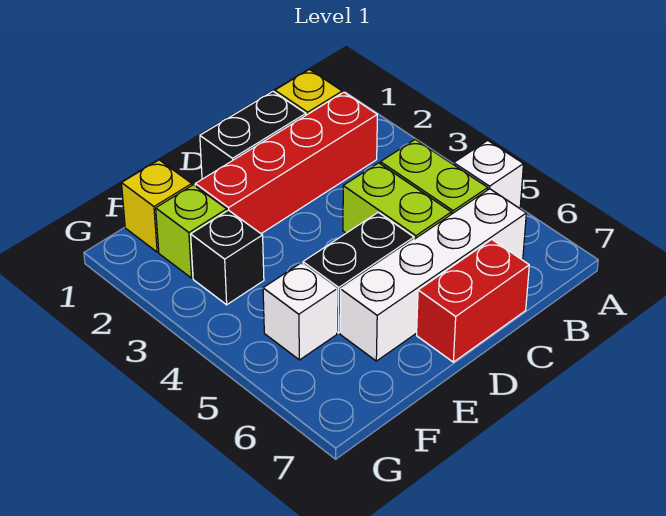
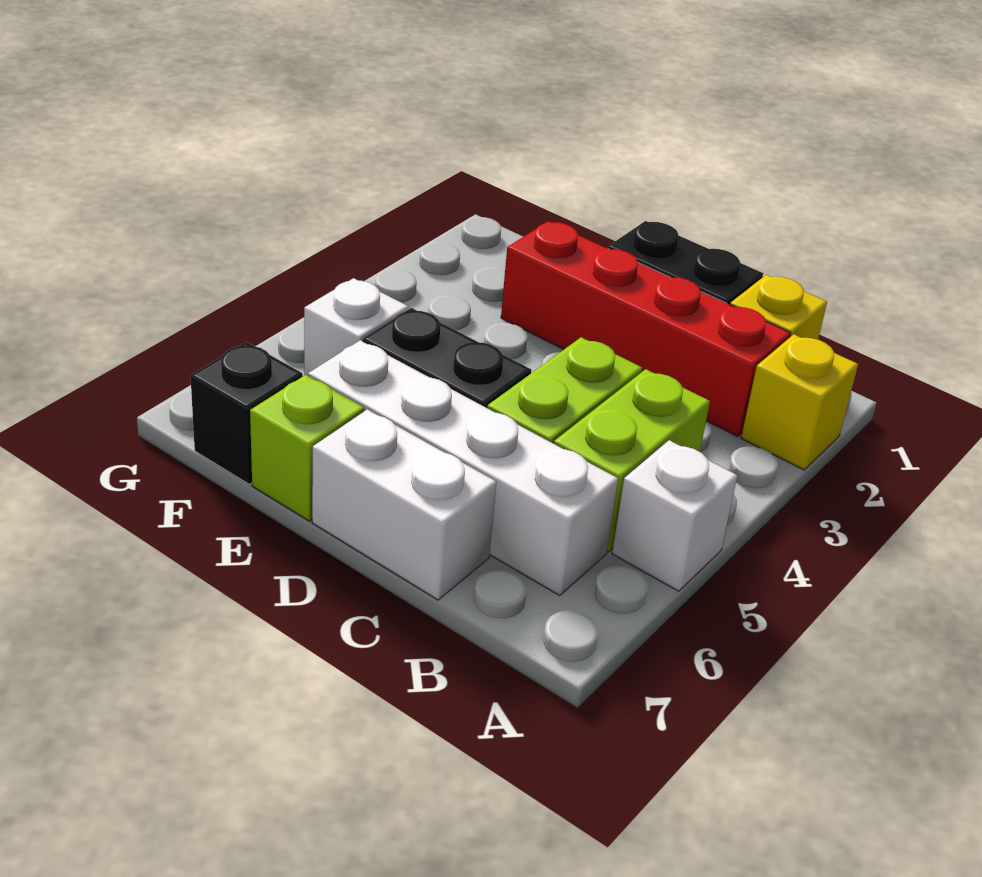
red 1x2 brick [417,240,529,362] -> white 1x2 brick [312,409,496,600]
yellow 1x1 brick [122,160,192,252] -> yellow 1x1 brick moved to [741,334,858,470]
lime 1x1 brick [156,185,227,278] -> lime 1x1 brick moved to [250,375,364,521]
black 1x1 brick [191,210,264,305] -> black 1x1 brick moved to [190,342,303,484]

